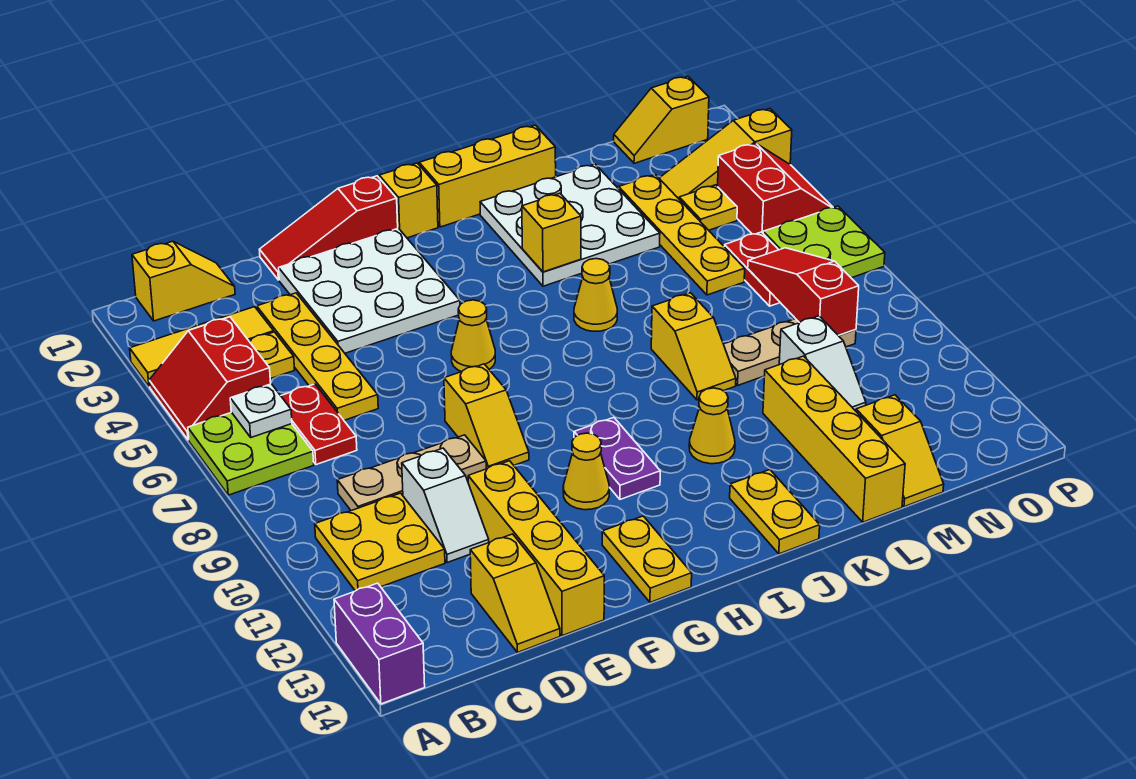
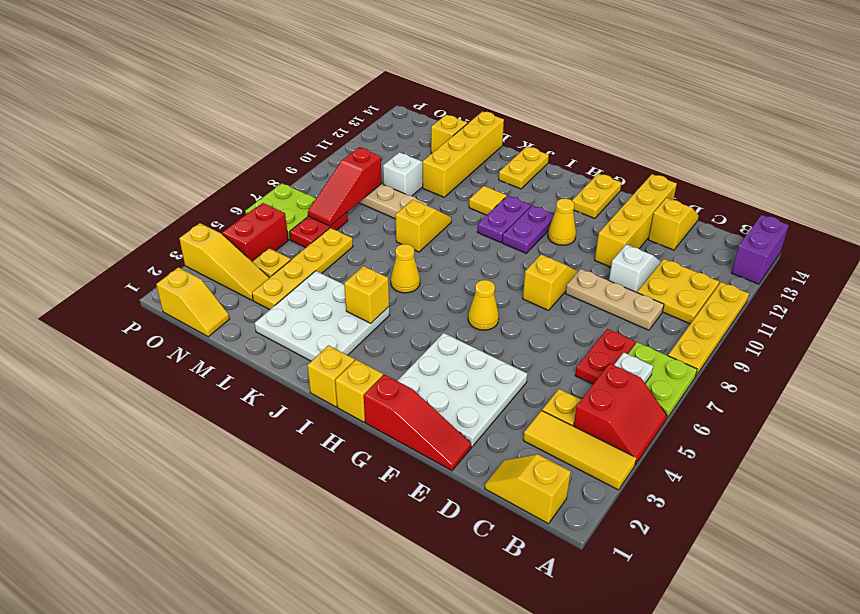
yellow 1x4 plate [257,293,378,420] -> yellow 1x4 plate moved to [668,282,749,377]
yellow 1x3 brick [419,125,556,227] -> yellow 1x1 brick [307,345,355,407]
none -> purple 1x2 plate [478,196,531,243]
yellow 1x1 cone [689,388,735,464] -> yellow 1x1 tile [469,186,507,215]

